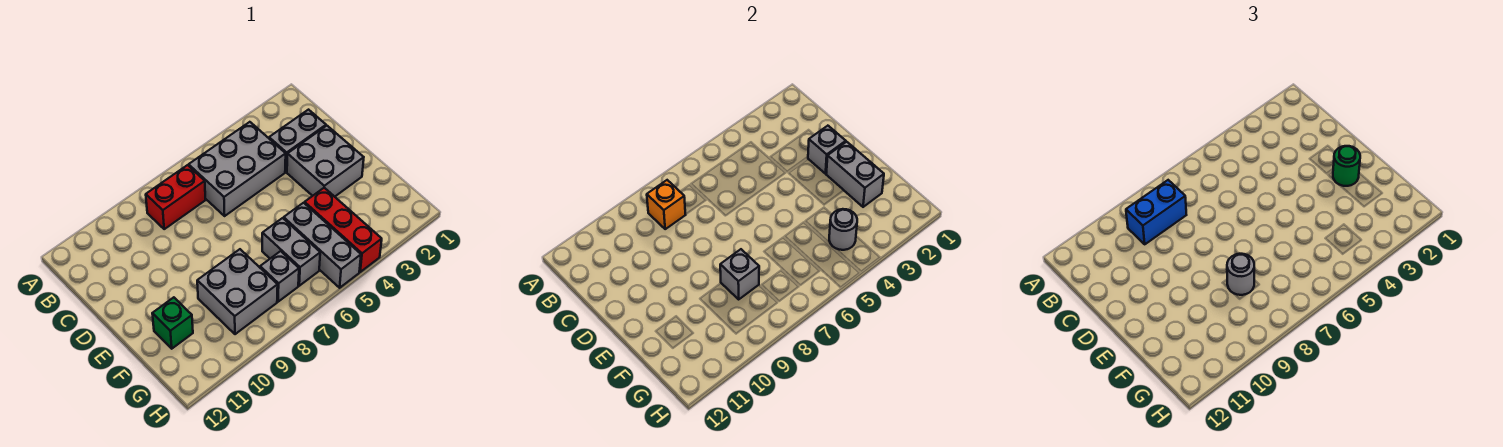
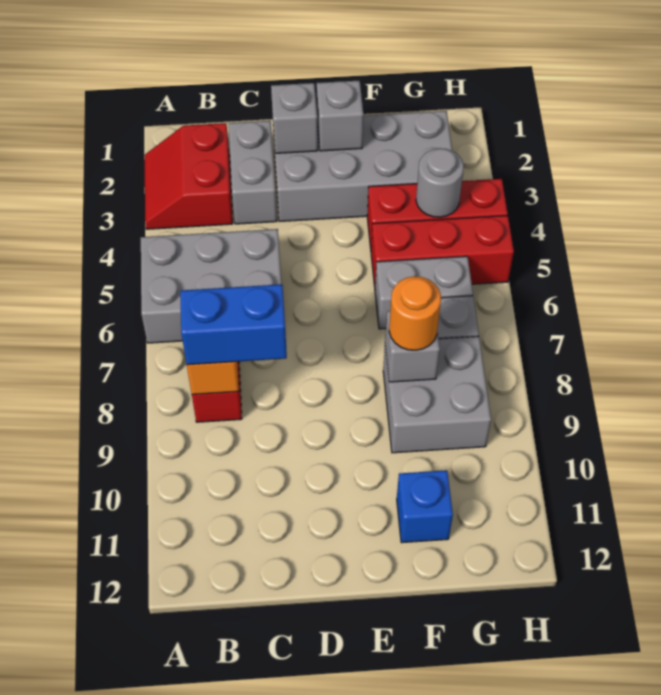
none -> red 2x2 slope [145,123,233,229]
grey 2x3 brick [189,122,286,216] -> grey 2x3 brick turned to [141,229,281,343]
blue 1x2 brick [1126,180,1186,244] -> blue 1x2 brick turned to [180,284,287,365]
grey 2x2 brick [287,126,364,197] -> grey 2x4 brick [273,111,452,222]
grey 1x2 brick [826,142,884,207] -> grey 1x1 brick [317,80,363,151]
green 1x1 round brick [1333,146,1360,186] -> none
grey 1x3 brick [284,203,361,288] -> red 1x3 brick [371,215,514,287]
grey 1x1 round brick [1227,254,1254,295] -> orange 1x1 round brick [389,276,441,350]
green 1x1 brick [152,297,193,349] -> blue 1x1 brick [397,470,453,543]

